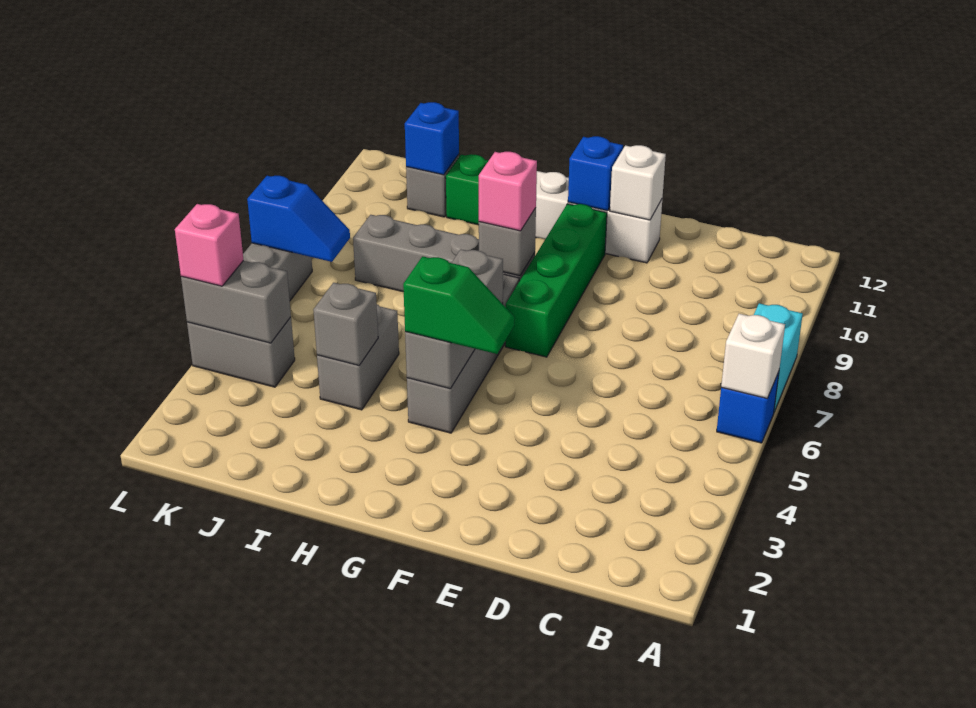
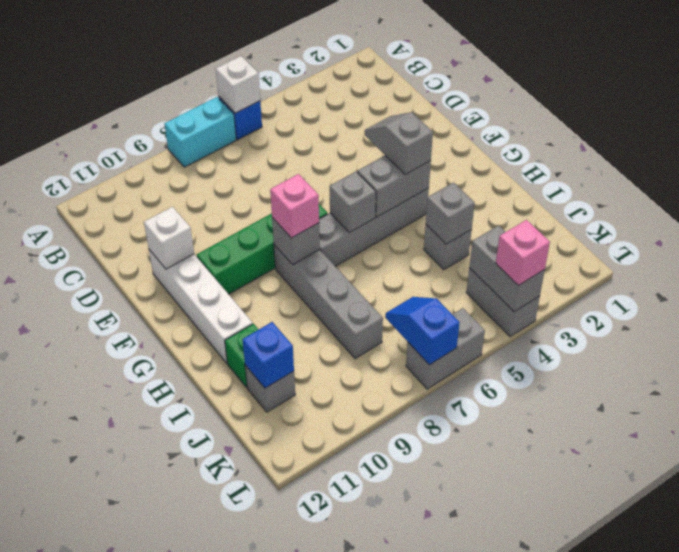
green 1x2 slope [403,256,515,354] -> grey 1x2 slope [365,112,433,175]
blue 1x1 brick [568,136,623,211] -> none
grey 1x2 brick [317,305,399,410] -> grey 1x1 brick [424,225,472,270]

